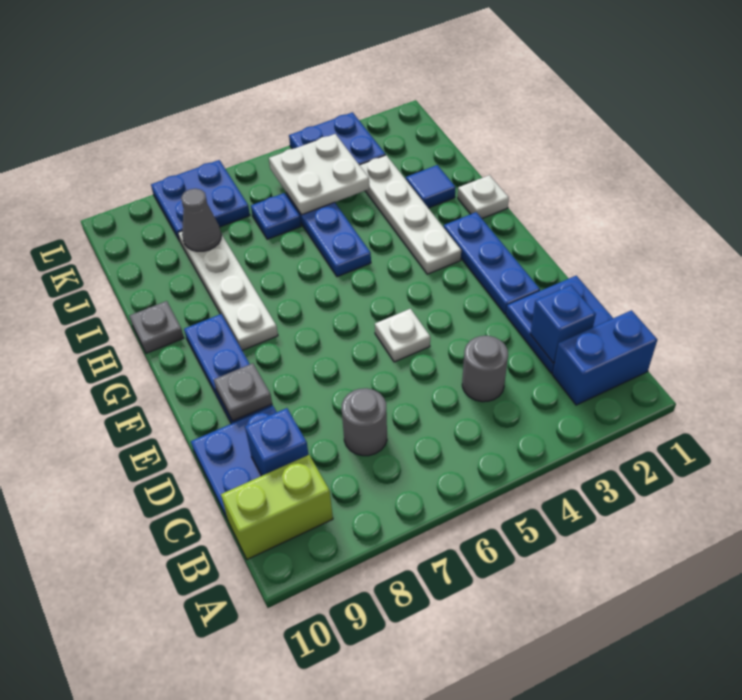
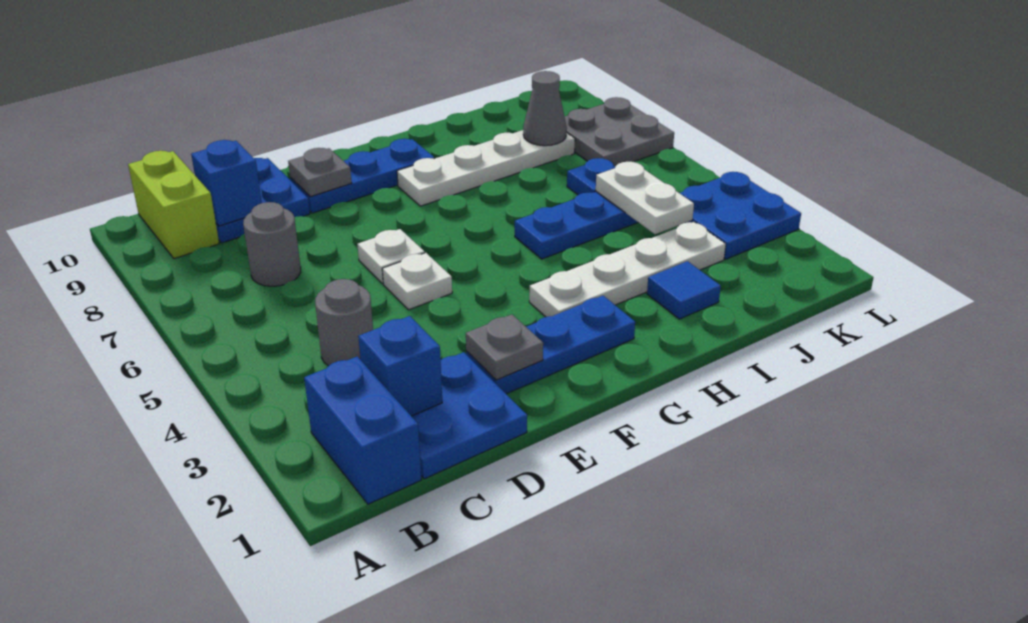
white 1x1 plate [458,175,509,218] -> white 1x1 plate moved to [357,229,425,284]
grey 1x1 plate [129,301,184,353] -> grey 1x1 plate moved to [466,315,543,380]
white 2x2 plate [269,134,369,215] -> white 1x2 plate [596,162,694,234]
blue 2x2 plate [151,160,250,241] -> grey 2x2 plate [565,97,674,167]

